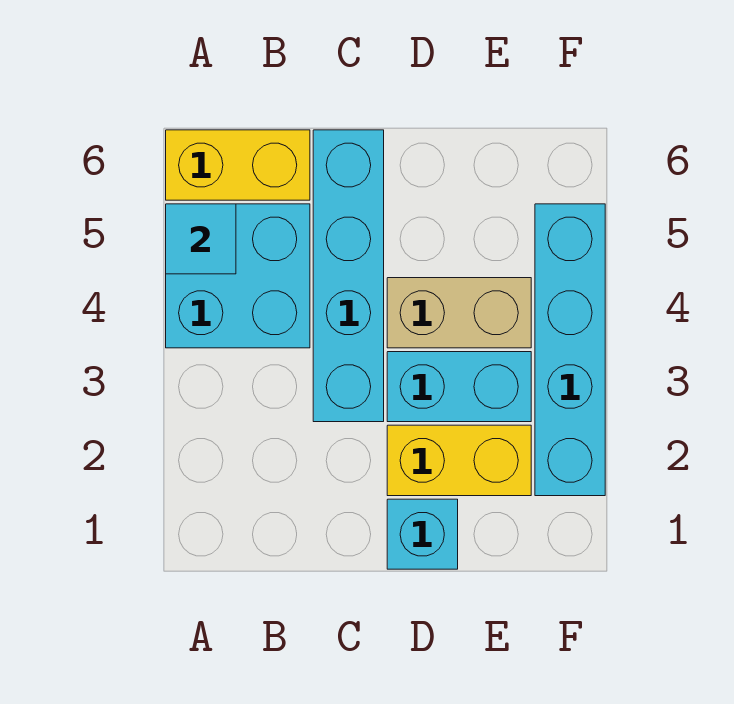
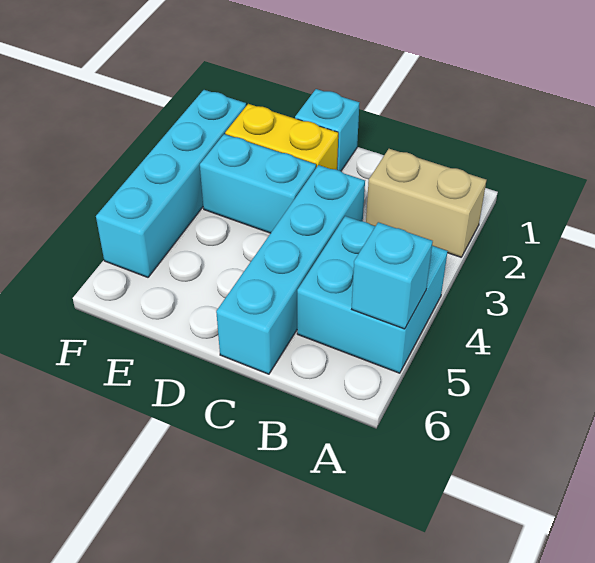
cyan 1x1 tile [166,204,236,274] -> cyan 1x1 brick [352,222,433,329]
yellow 1x2 brick [166,130,310,200] -> none
tan 1x2 brick [387,278,531,348] -> tan 1x2 brick moved to [366,149,486,257]

